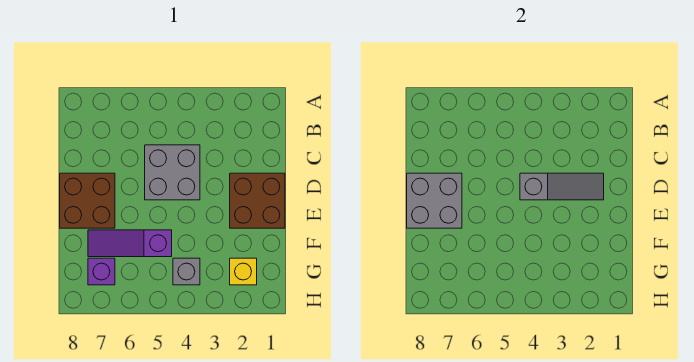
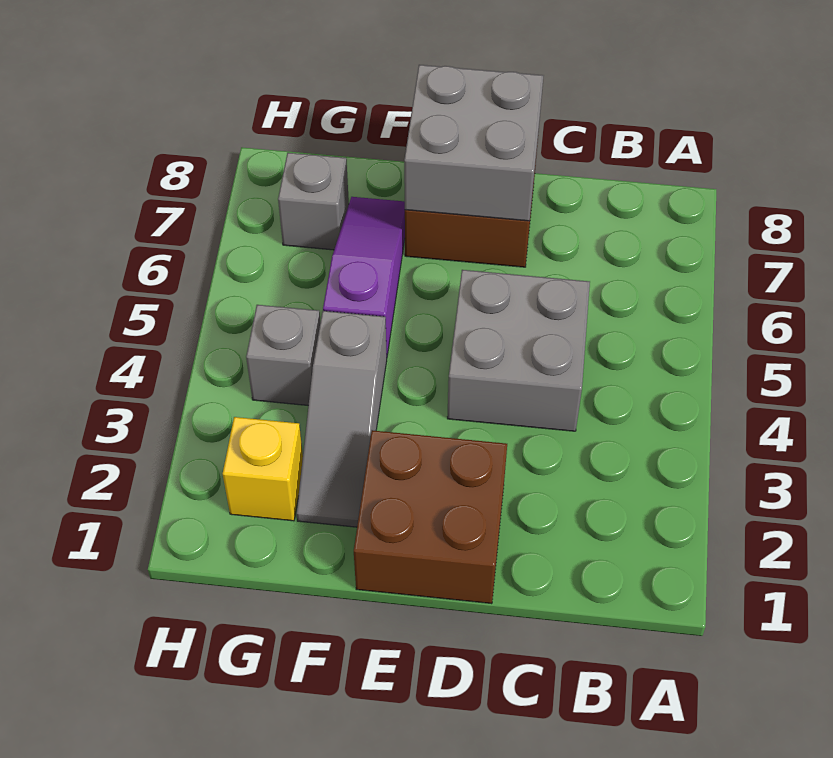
grey 1x3 slope [520,173,604,200] -> grey 1x3 slope moved to [297,311,387,527]
purple 1x1 brick [88,258,115,285] -> grey 1x1 brick [278,153,349,250]

